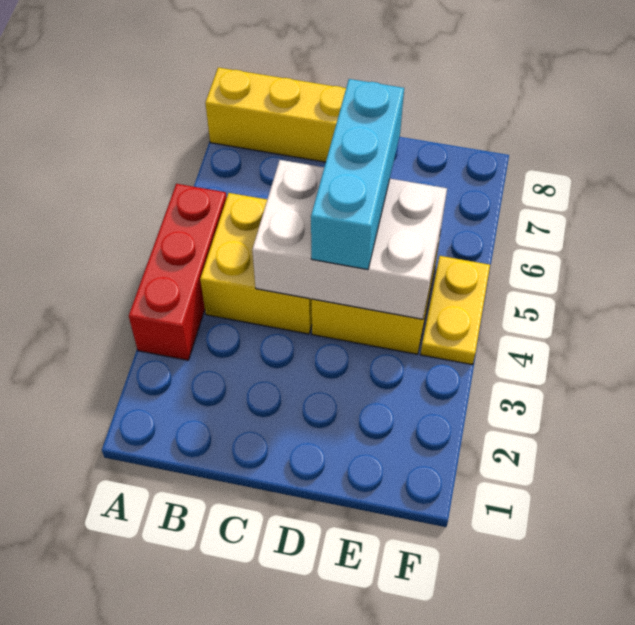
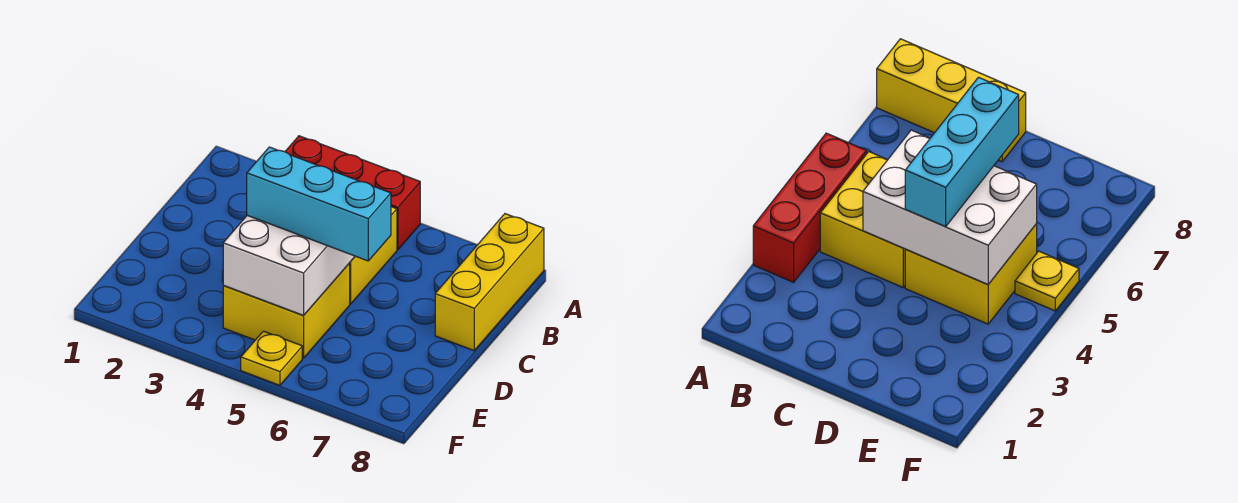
yellow 1x2 plate [421,256,490,365] -> yellow 1x1 plate [241,331,302,385]

